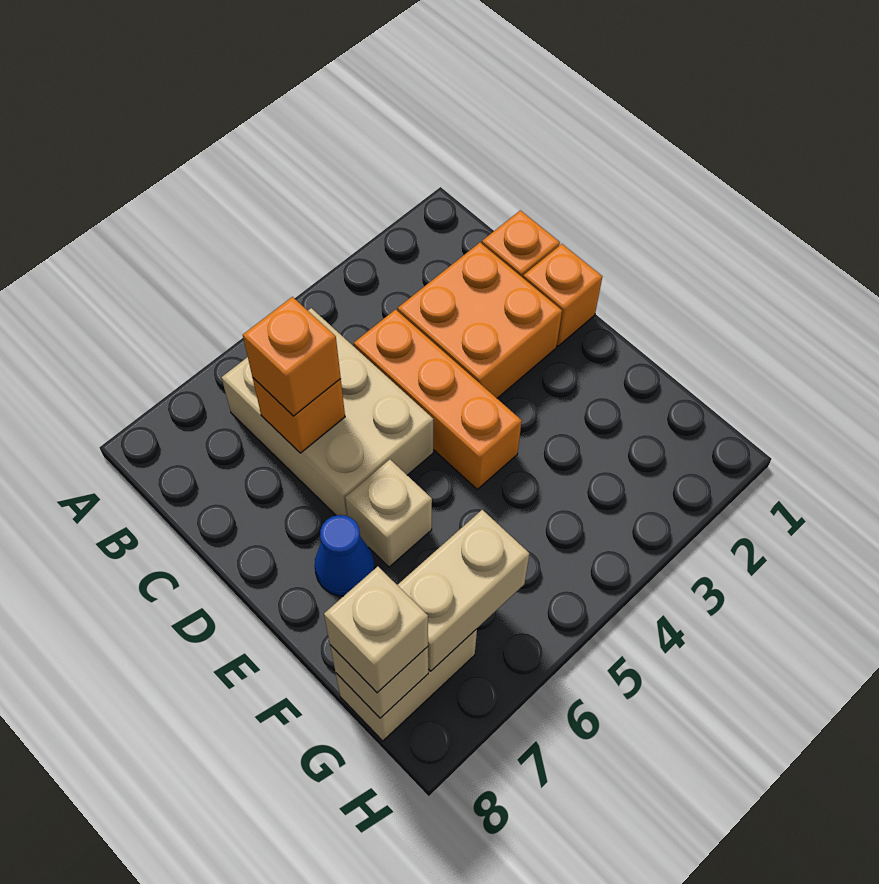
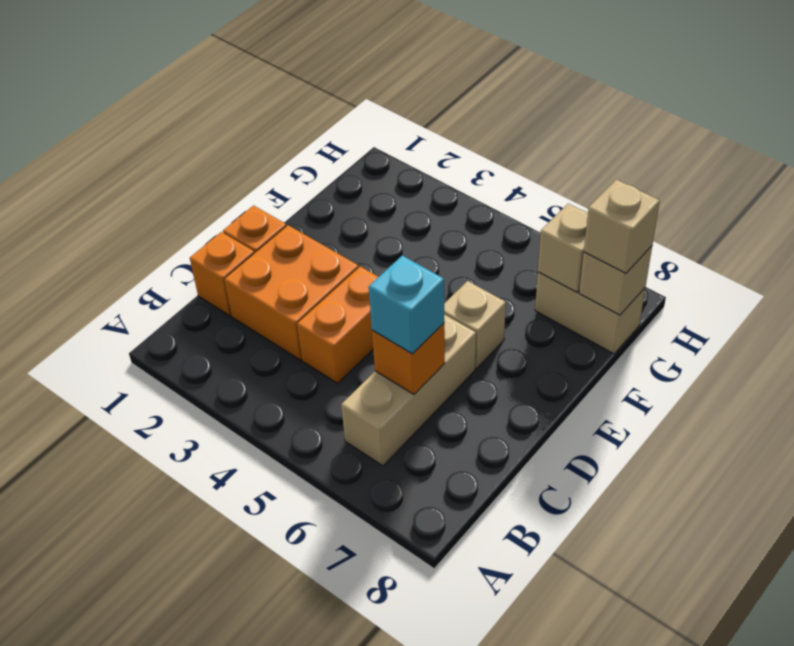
tan 2x3 brick [221,308,433,516] -> tan 1x3 brick [341,314,476,466]
orange 1x3 brick [354,310,522,489] -> orange 1x2 brick [297,266,378,383]
orange 1x1 brick [243,297,341,416] -> cyan 1x1 brick [369,256,444,354]
blue 1x1 cone [315,515,374,596] -> none
tan 1x2 brick [398,510,529,671] -> tan 1x1 brick [538,204,588,292]

